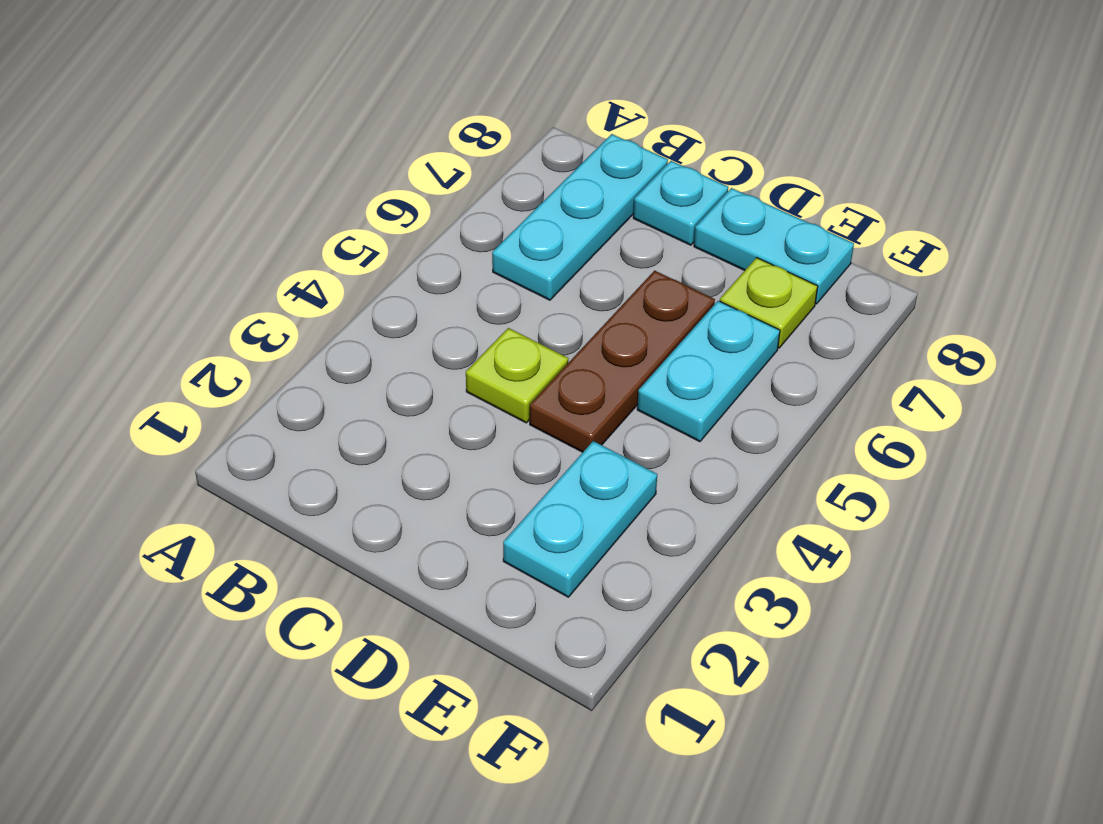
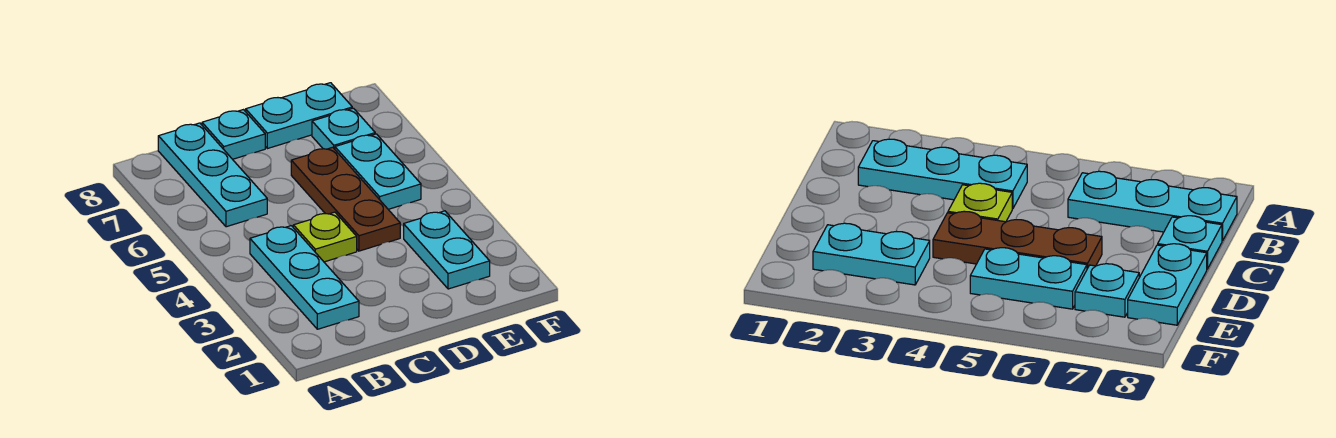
none -> cyan 1x3 plate [250,226,359,329]
lime 1x1 plate [720,258,818,348] -> cyan 1x1 plate [312,108,375,149]

